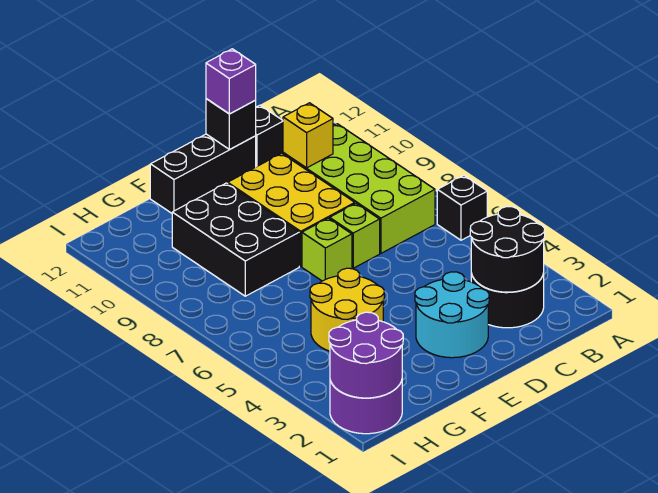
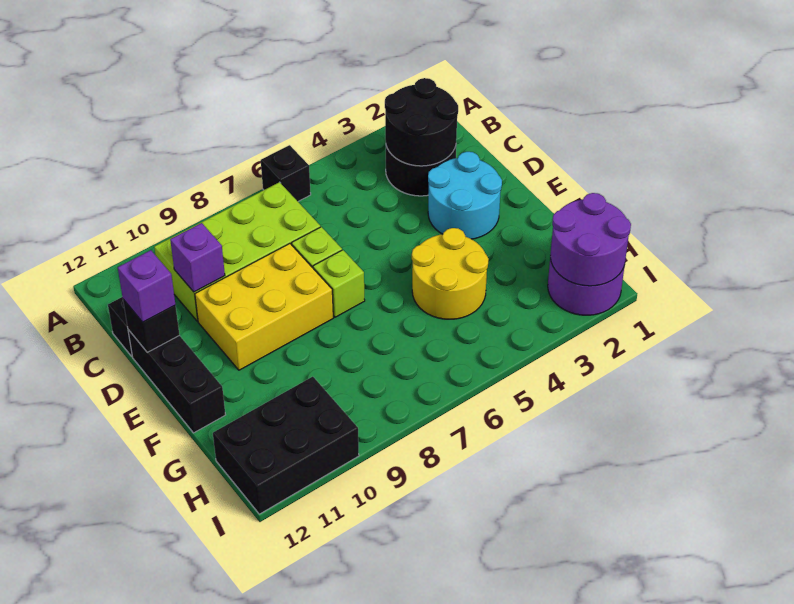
yellow 1x1 brick [283,103,333,168] -> purple 1x1 brick [170,223,225,292]
black 2x3 brick [172,183,299,296] -> black 2x3 brick moved to [213,377,359,514]

